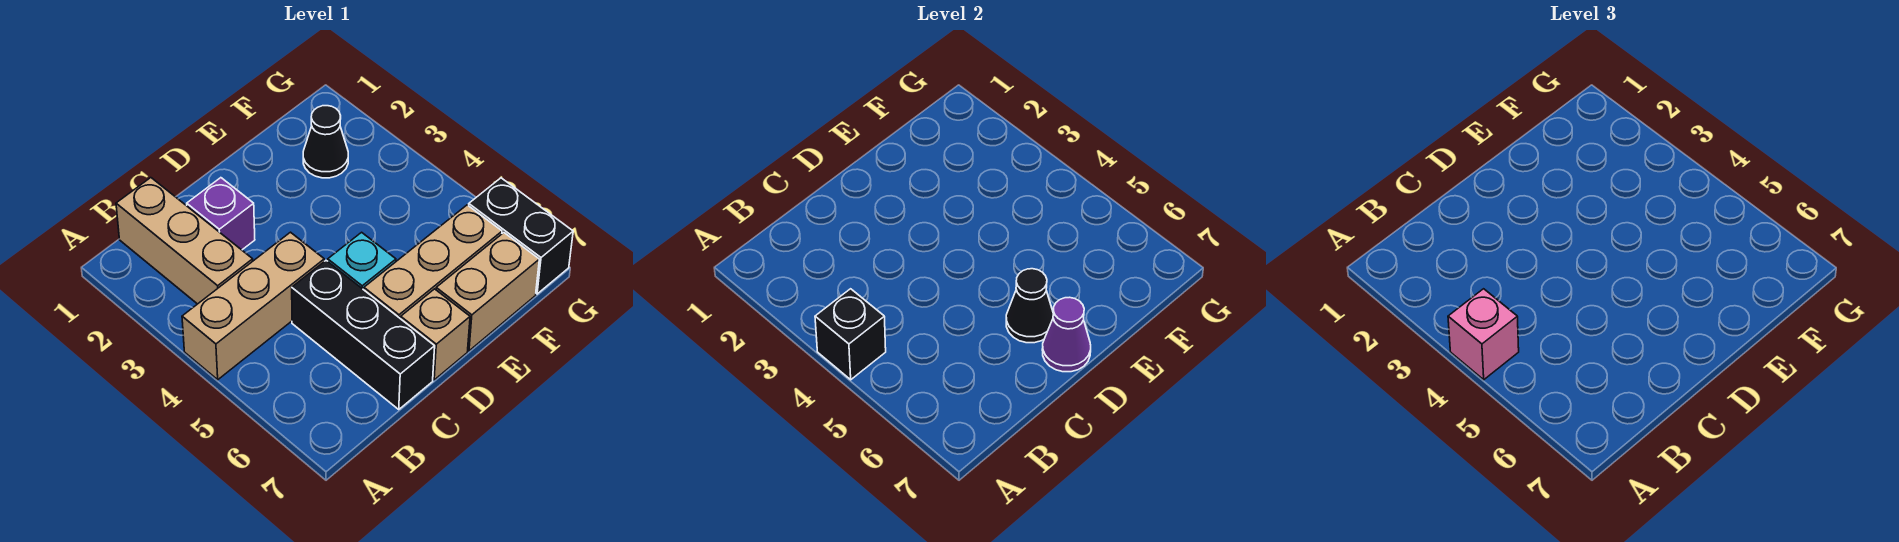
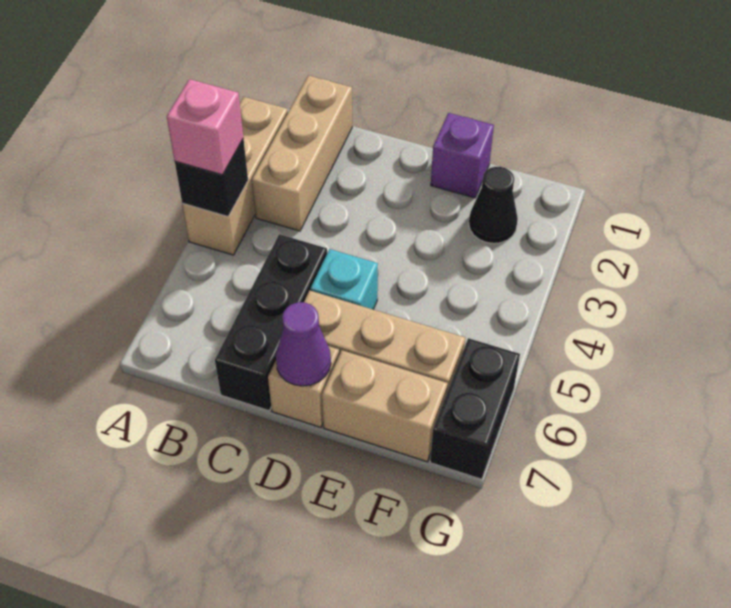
tan 1x3 brick [182,232,324,380] -> tan 1x3 brick turned to [182,97,288,255]
purple 1x1 brick [187,178,255,250] -> purple 1x1 brick moved to [431,113,494,198]
black 1x1 cone [1006,269,1053,343] -> none

